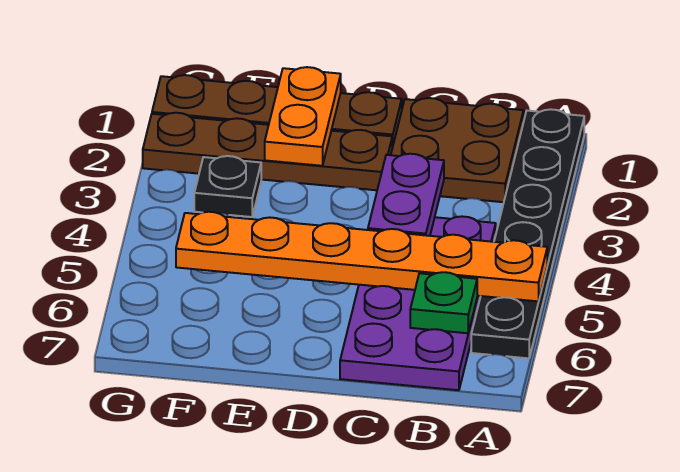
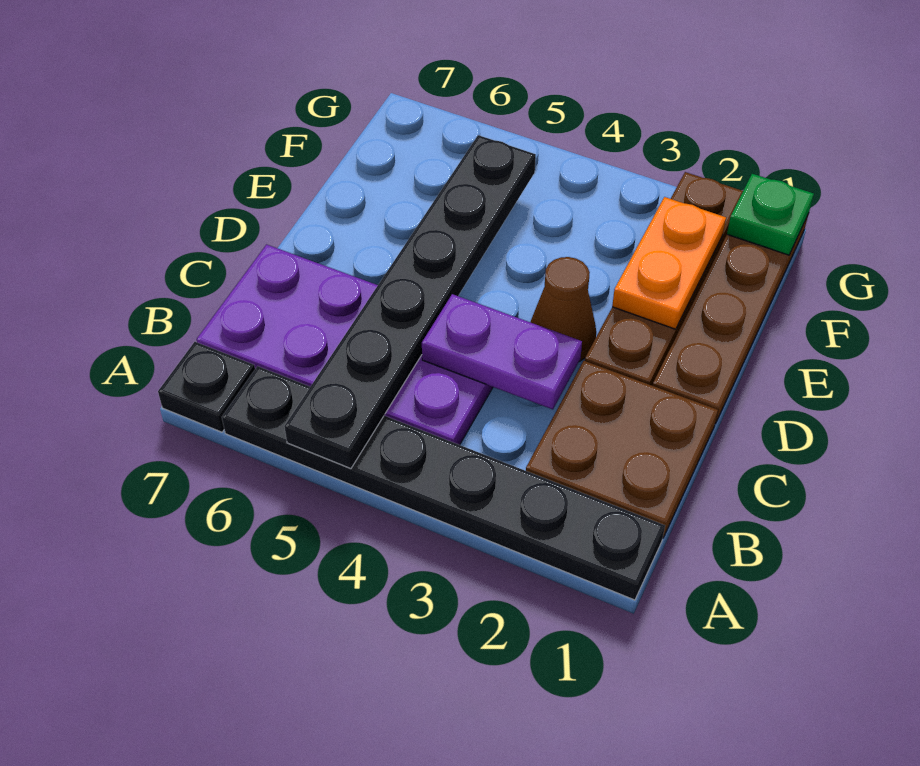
orange 1x6 plate [176,212,547,301] -> black 1x6 plate [284,135,536,469]
green 1x1 plate [410,272,477,333] -> green 1x1 plate moved to [727,174,814,255]
none -> brown 1x1 cone [531,257,596,362]
orange 1x2 plate [265,67,341,166] -> orange 1x2 plate turned to [612,197,726,329]
black 1x1 plate [194,156,261,217] -> black 1x1 plate moved to [158,342,255,432]

